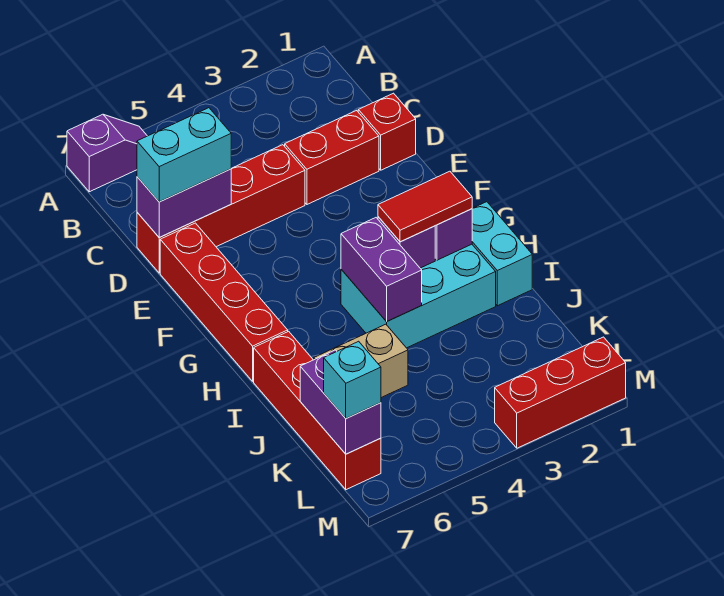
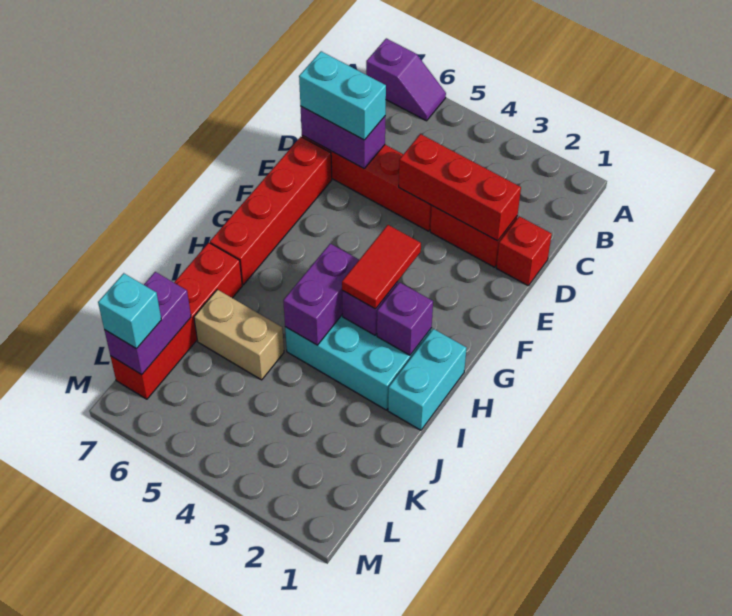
red 1x2 tile [378,171,472,242] -> red 1x2 tile turned to [342,225,421,309]
red 1x3 brick [495,337,626,448] -> red 1x3 brick moved to [399,134,521,241]

